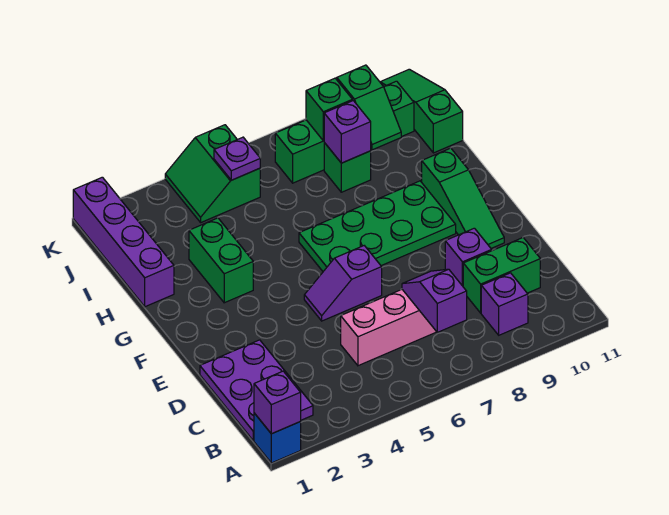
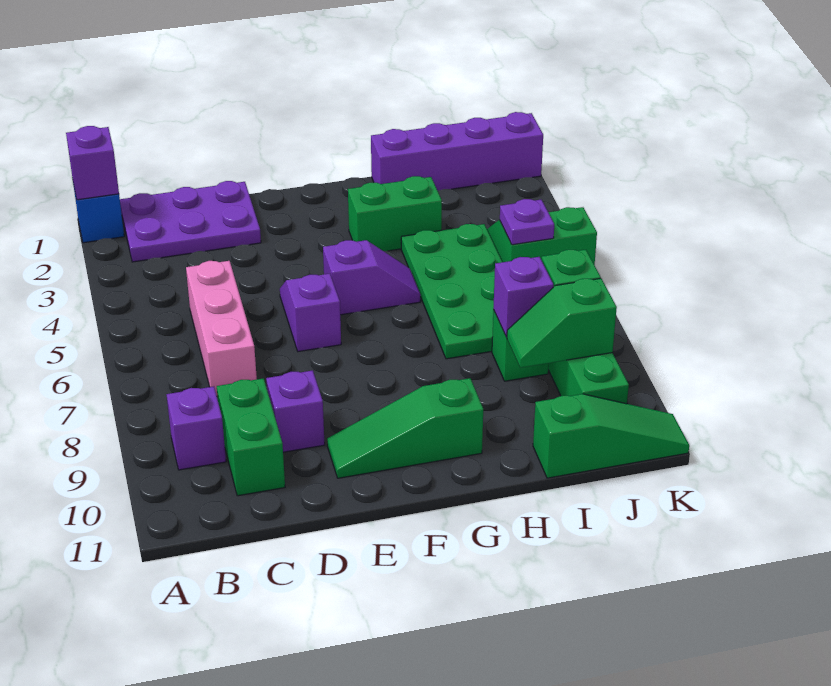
purple 1x2 slope [402,269,467,332] -> purple 1x2 slope moved to [323,240,421,315]
green 2x4 plate [299,181,456,271] -> green 2x4 plate moved to [401,224,502,359]

